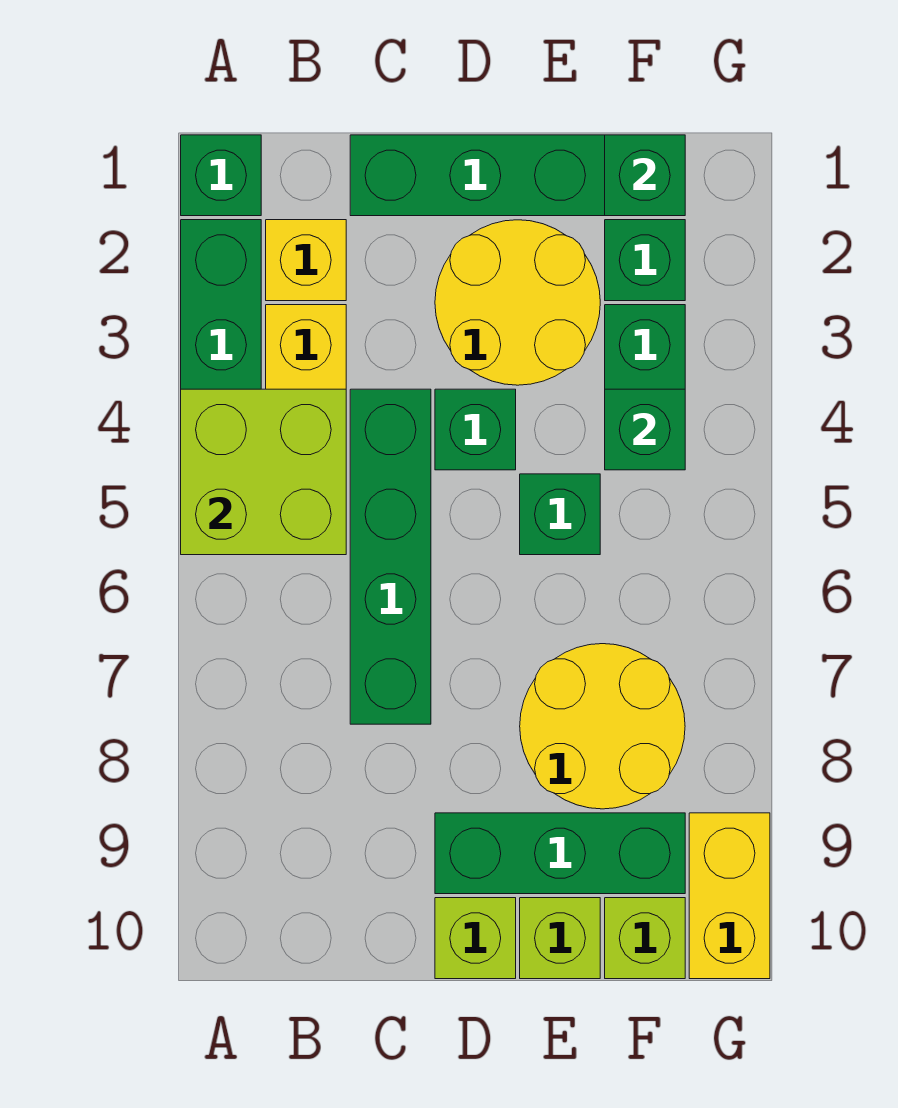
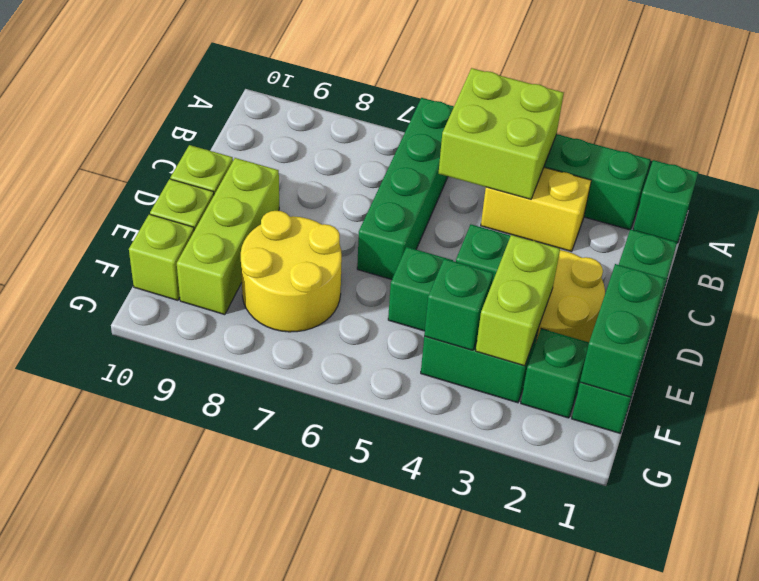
yellow 1x1 brick [266,220,346,301] -> none
green 1x4 brick [350,389,431,724] -> green 1x4 brick turned to [357,98,454,279]
green 1x3 brick [435,813,685,894] -> lime 1x3 brick [177,158,279,315]
none -> lime 1x2 brick [476,235,560,366]
green 1x1 brick [605,135,685,216] -> green 1x2 brick [580,264,665,397]
yellow 1x2 brick [689,813,770,979] -> none

